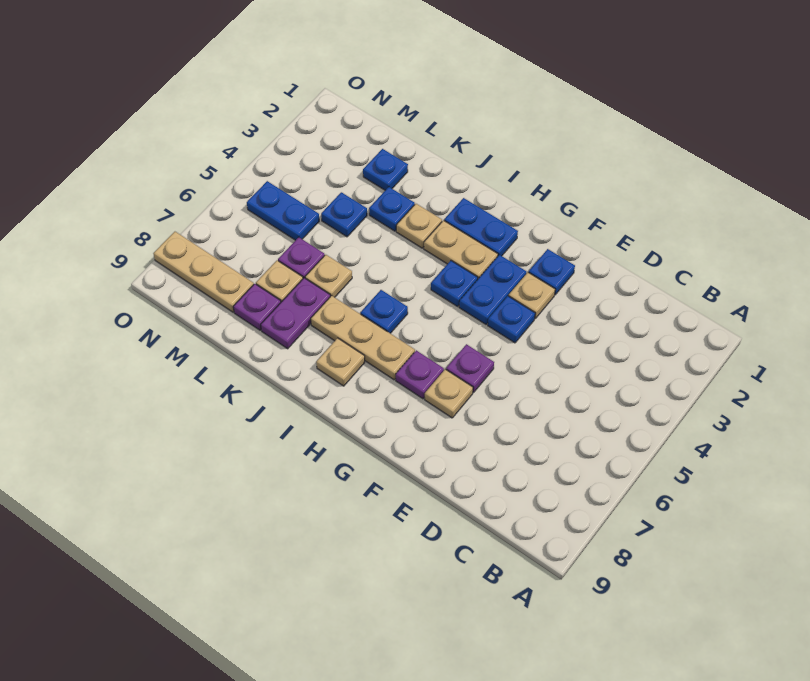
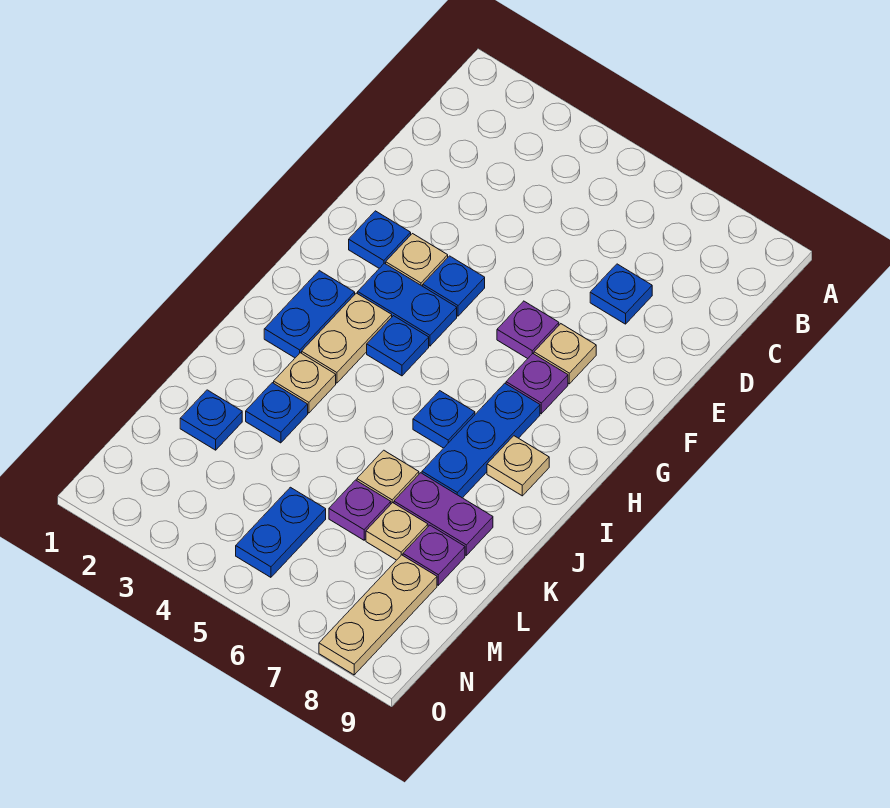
tan 1x3 plate [311,296,415,380] -> blue 1x3 plate [422,383,540,498]
blue 1x1 plate [321,192,367,237] -> blue 1x1 plate moved to [590,264,652,324]

